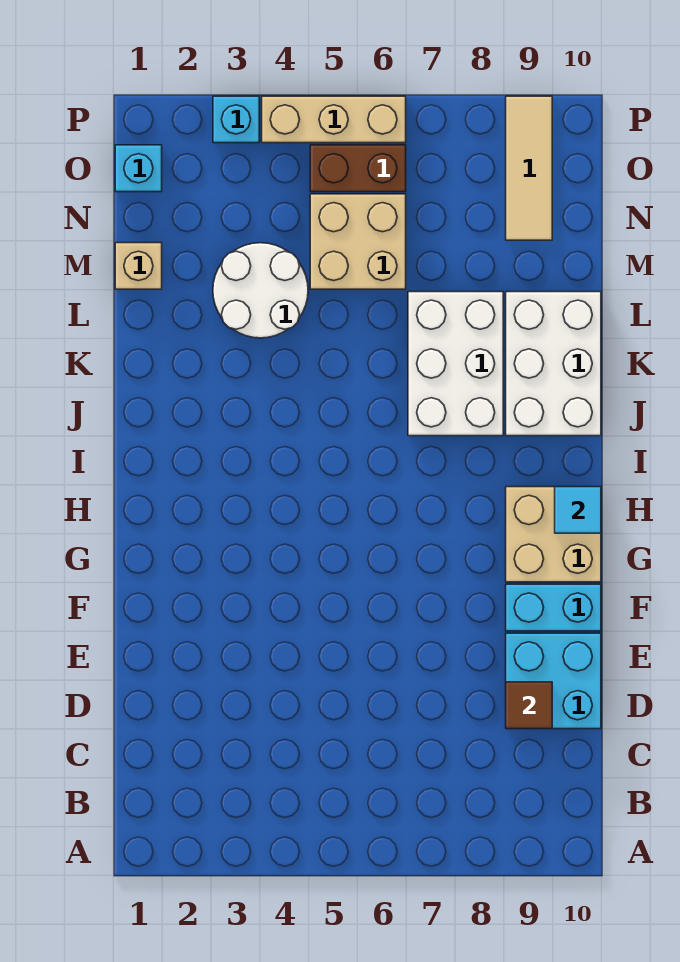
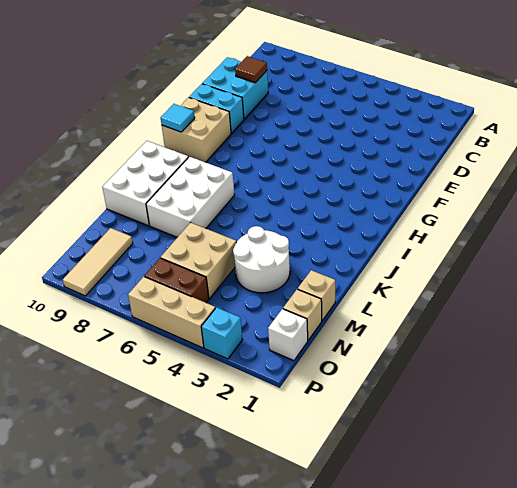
none -> tan 1x1 brick [283,289,322,340]
cyan 1x1 brick [115,145,162,192] -> white 1x1 brick [268,309,308,361]

